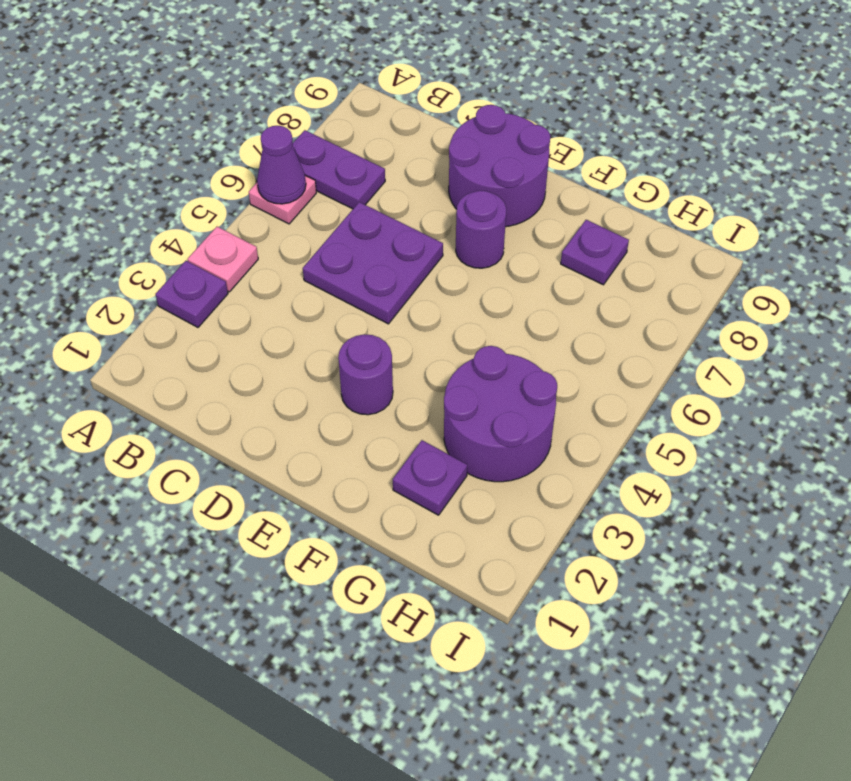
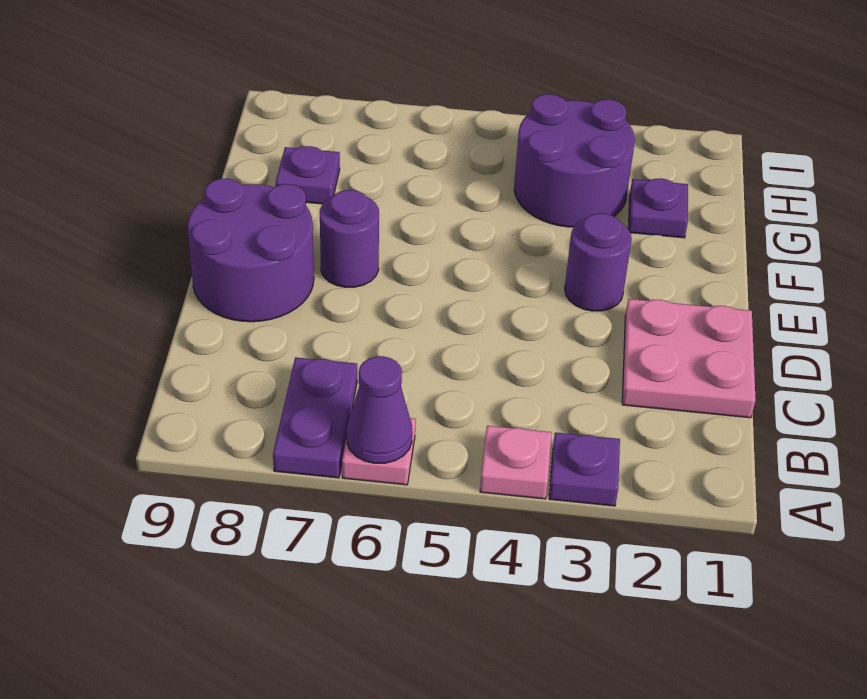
none -> pink 2x2 plate [622,299,756,418]
purple 2x2 plate [303,202,443,324] -> none

